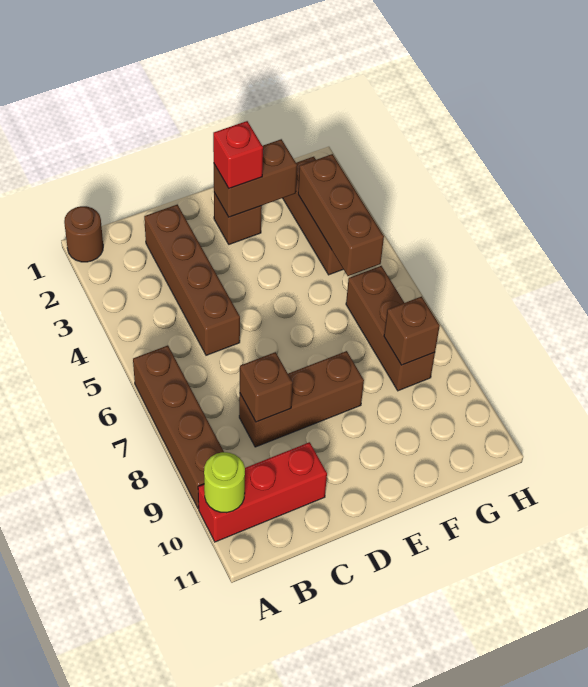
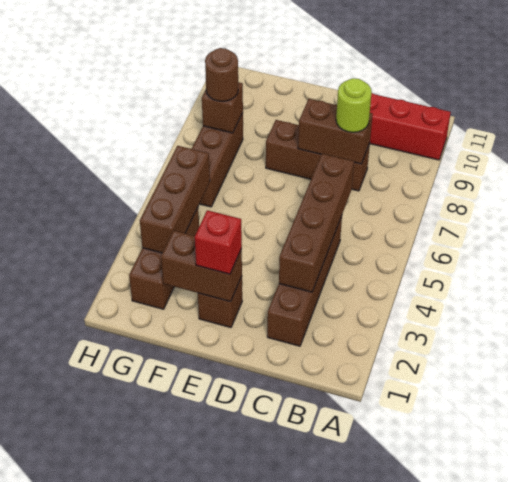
brown 1x1 round brick [64,206,103,262] -> brown 1x1 round brick moved to [205,48,238,101]
brown 1x4 brick [133,346,224,509] -> brown 1x4 brick moved to [279,154,354,292]
lime 1x1 round brick [204,452,245,513] -> lime 1x1 round brick moved to [336,78,372,132]
brown 1x1 brick [240,352,293,422] -> brown 1x2 brick [298,99,373,164]

